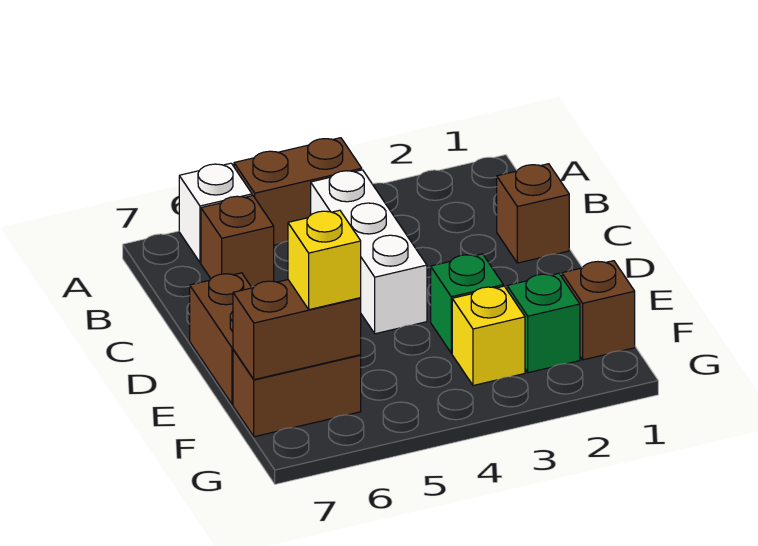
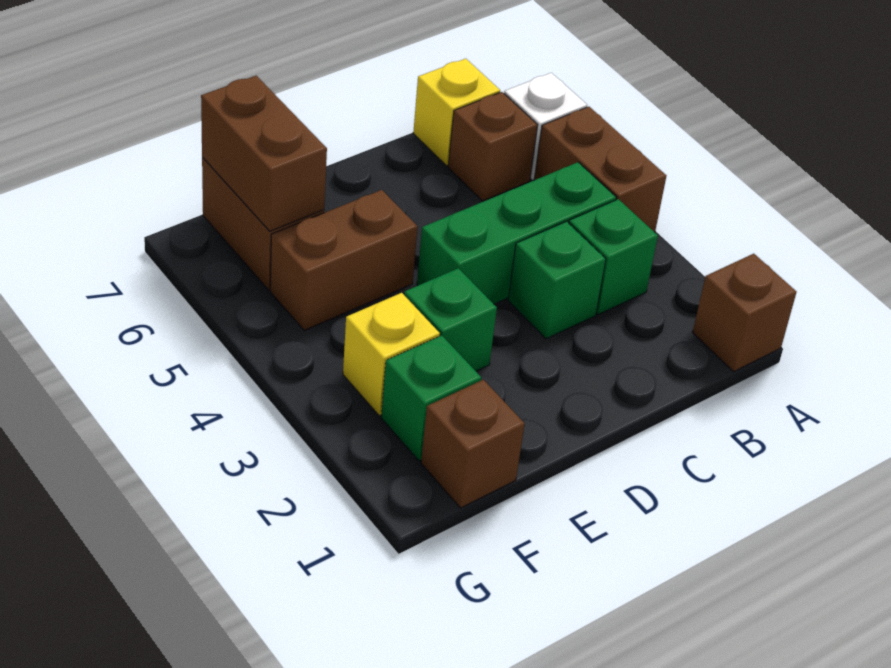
none -> green 1x1 brick [569,199,658,315]
white 1x3 brick [311,170,427,334] -> green 1x3 brick [417,162,616,304]
brown 1x1 brick [497,164,569,263] -> brown 1x1 brick moved to [693,254,797,371]
none -> green 1x1 brick [508,221,606,339]
brown 1x2 brick [190,273,252,404] -> brown 1x2 brick moved to [270,190,418,330]
yellow 1x1 brick [288,210,361,310] -> yellow 1x1 brick moved to [413,59,500,166]

